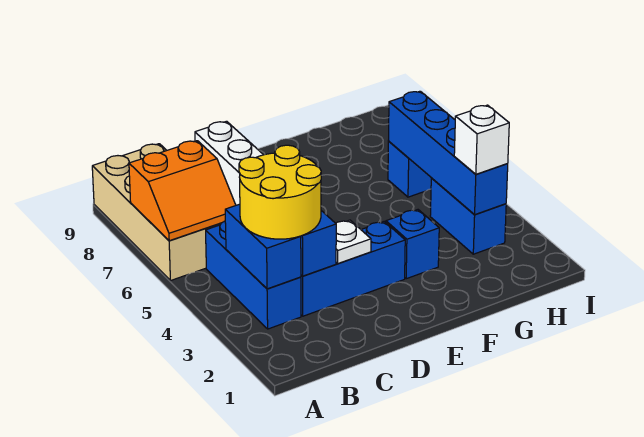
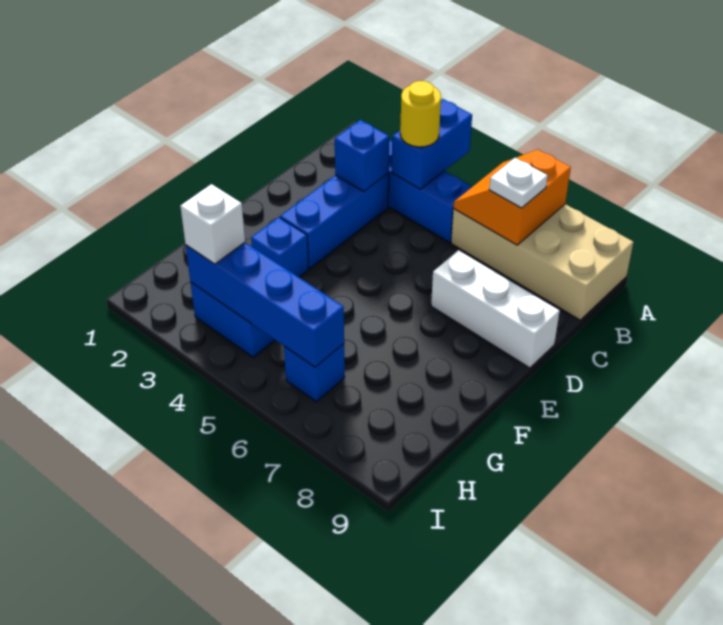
blue 1x2 brick [225,204,301,289] -> blue 1x2 brick turned to [391,99,472,189]
yellow 2x2 round brick [239,145,321,239] -> yellow 1x1 round brick [400,81,441,147]
white 1x1 plate [336,220,371,263] -> white 1x1 plate moved to [489,158,548,208]

